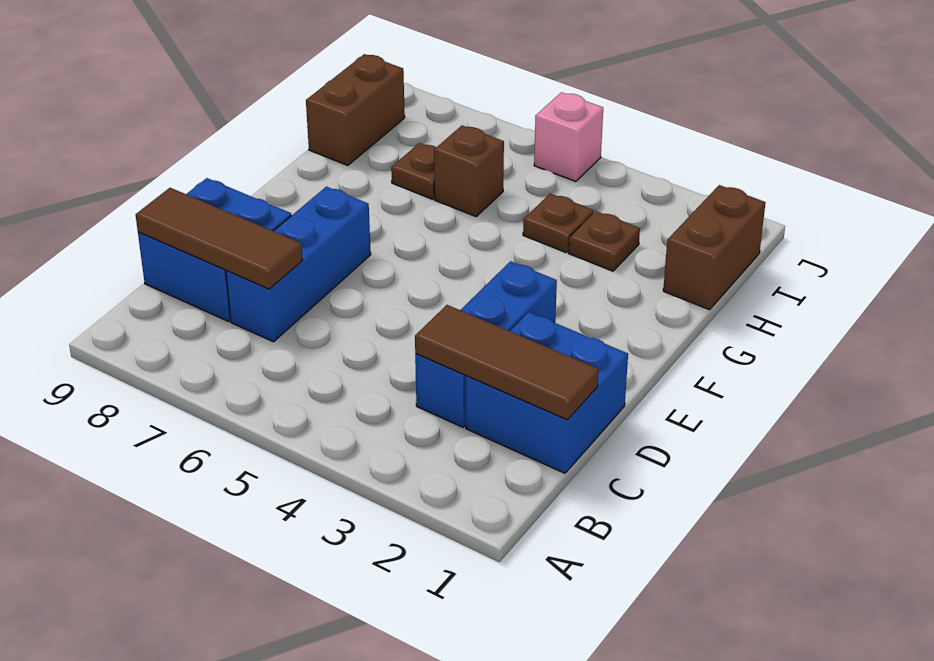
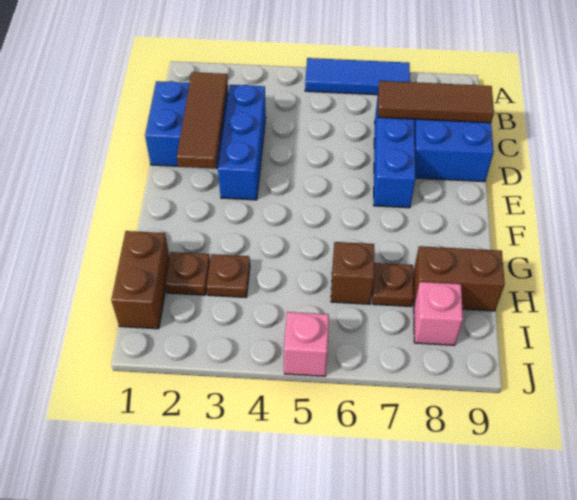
none -> blue 1x3 tile [305,58,410,95]
brown 1x3 tile [415,305,599,420] -> brown 1x3 tile turned to [177,72,228,169]
brown 1x1 plate [523,194,594,253] -> brown 1x1 plate moved to [165,252,210,295]
brown 1x2 brick [306,54,405,165] -> brown 1x2 brick turned to [413,246,505,311]
none -> pink 1x1 brick [414,282,463,345]

